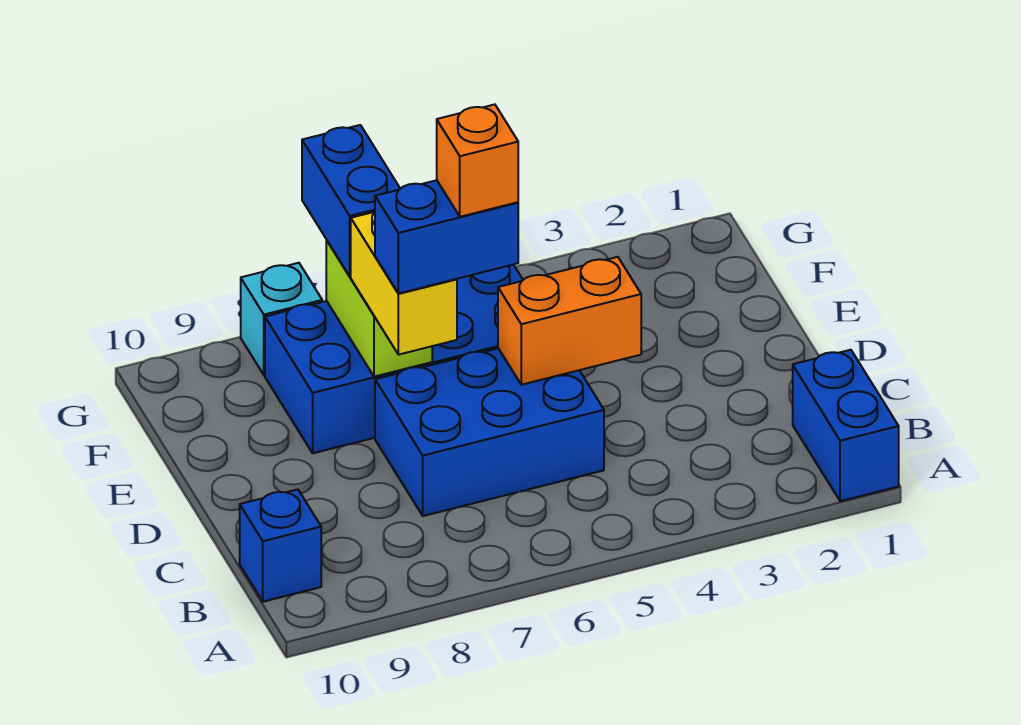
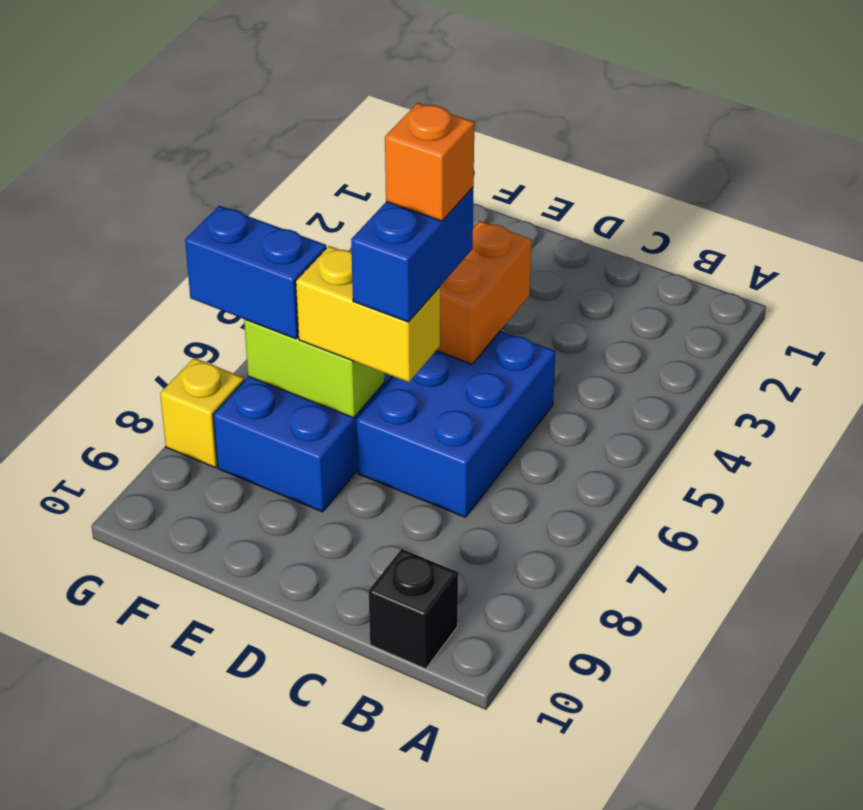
blue 1x2 brick [793,350,899,501] -> none
blue 1x1 brick [240,489,321,602] -> black 1x1 brick [369,549,458,669]
cyan 1x1 brick [241,263,322,375] -> yellow 1x1 brick [160,358,244,467]

